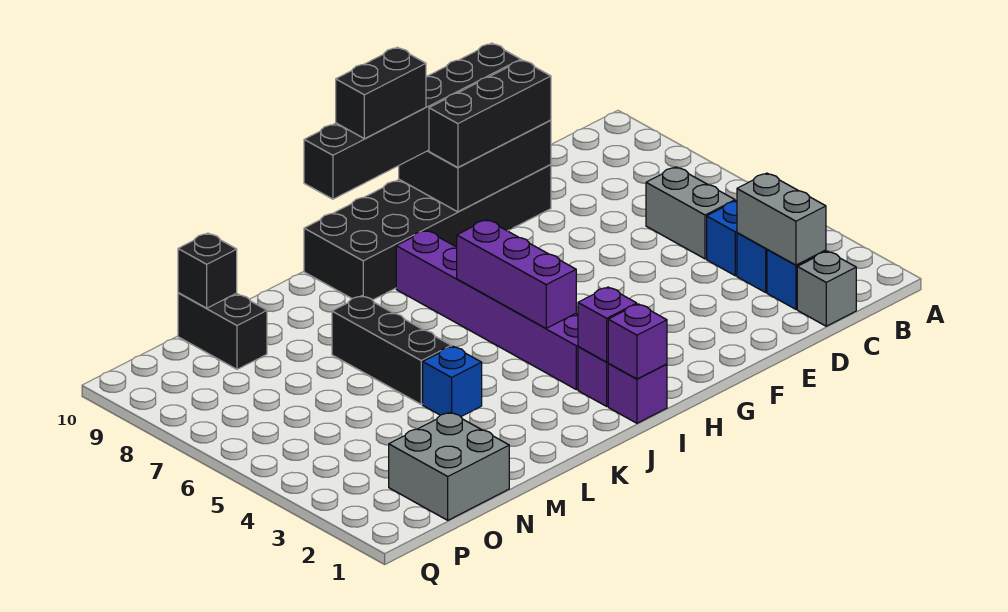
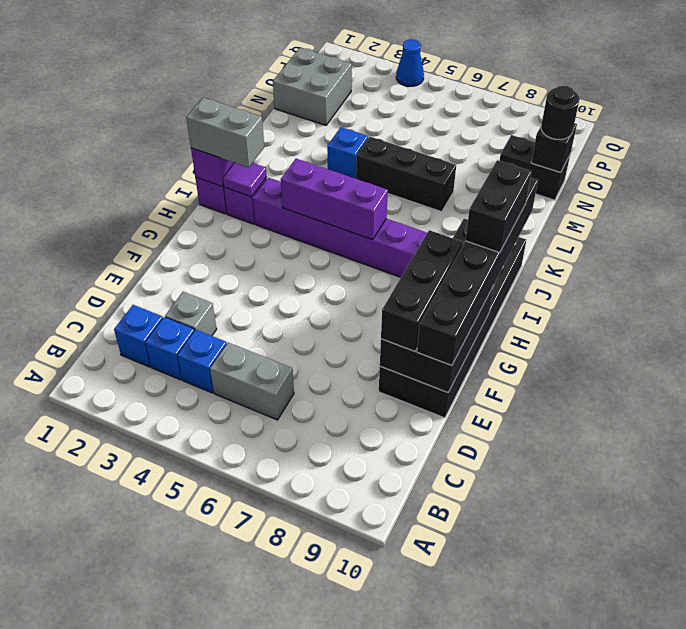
grey 1x1 brick [797,251,856,326] -> grey 1x1 brick moved to [165,292,217,336]
grey 1x2 brick [737,173,826,265] -> grey 1x2 brick moved to [186,97,264,168]
purple 1x1 brick [578,287,637,362] -> purple 1x1 tile [223,163,267,197]
none -> black 1x1 round brick [541,86,580,139]
none -> blue 1x1 cone [396,39,424,86]

